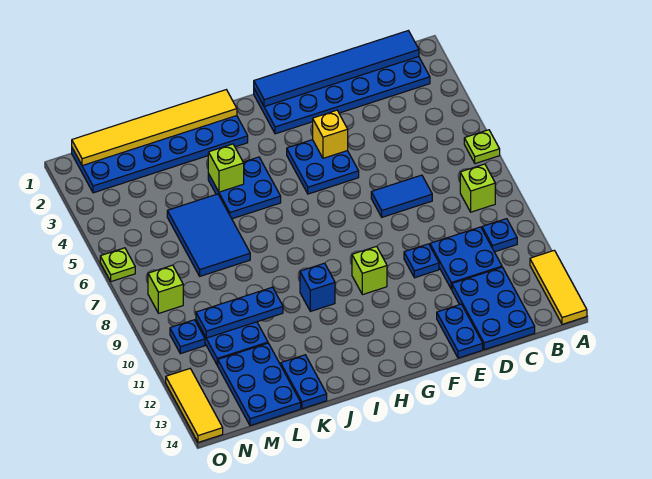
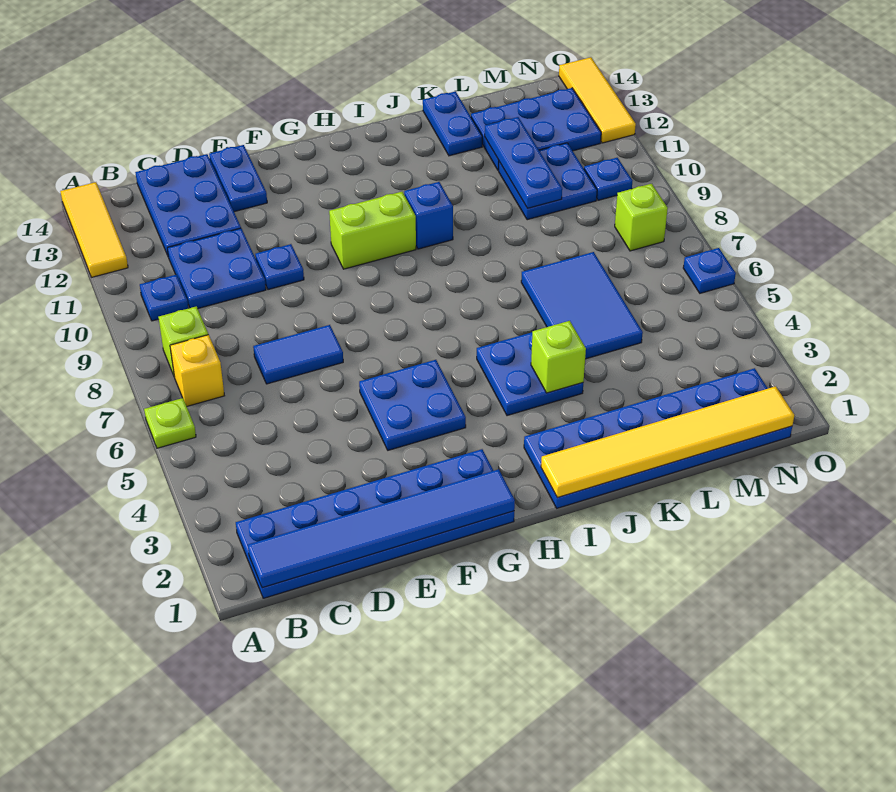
yellow 1x1 brick [313,110,348,158] -> yellow 1x1 brick moved to [170,335,224,406]
lime 1x1 brick [352,246,387,295] -> lime 1x2 brick [329,192,416,269]
blue 1x3 plate [196,287,283,338] -> blue 1x3 plate turned to [485,117,562,208]
blue 2x3 plate [218,343,301,426] -> blue 2x3 plate turned to [471,88,601,170]
lime 1x1 plate [100,248,135,282] -> blue 1x1 plate [683,248,736,293]

